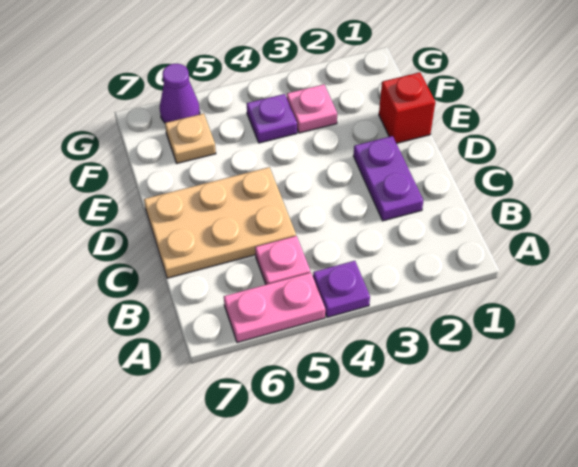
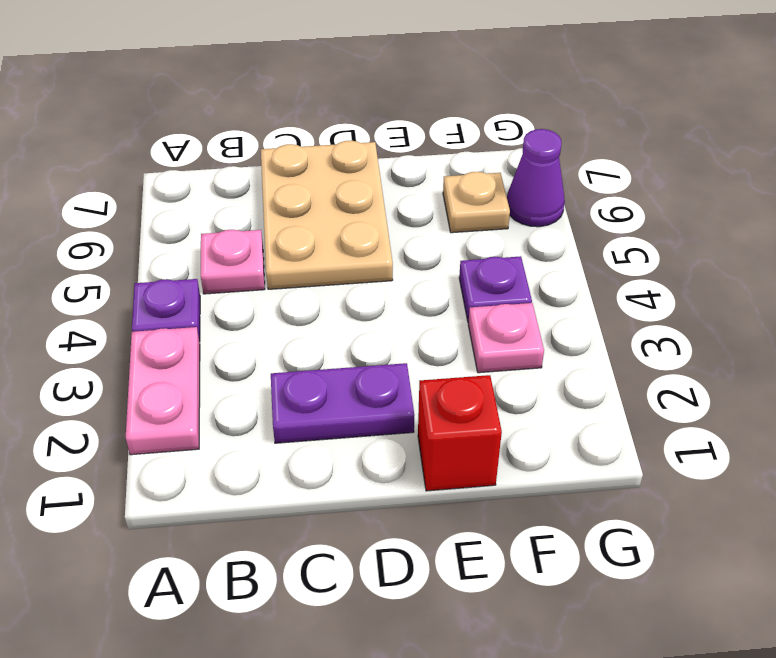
pink 1x2 plate [224,273,325,343] -> pink 1x2 plate moved to [126,327,200,455]

